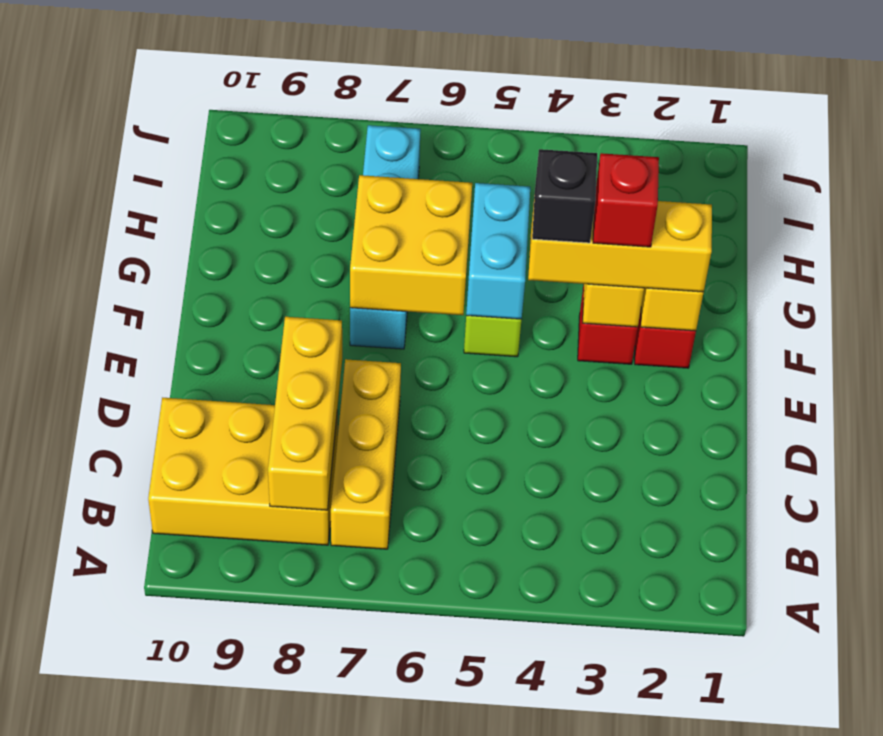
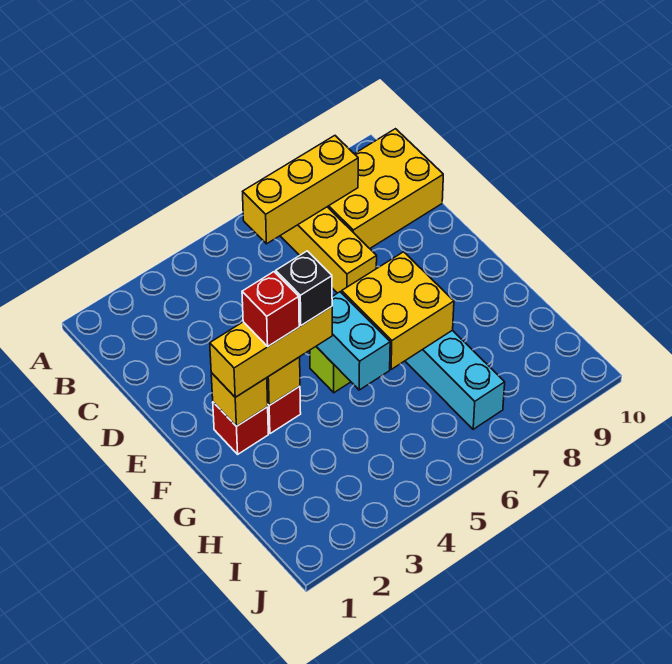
yellow 1x3 brick [268,317,342,510] -> yellow 1x3 brick turned to [243,136,358,244]

